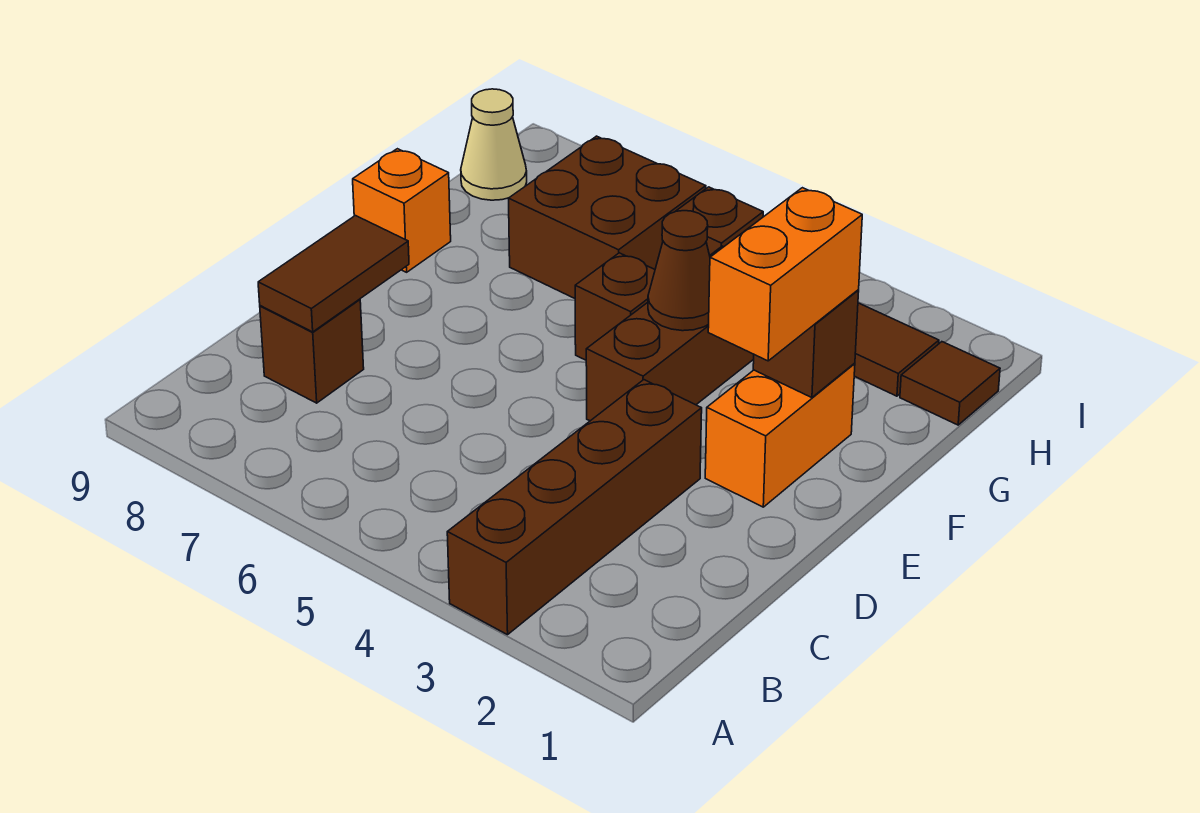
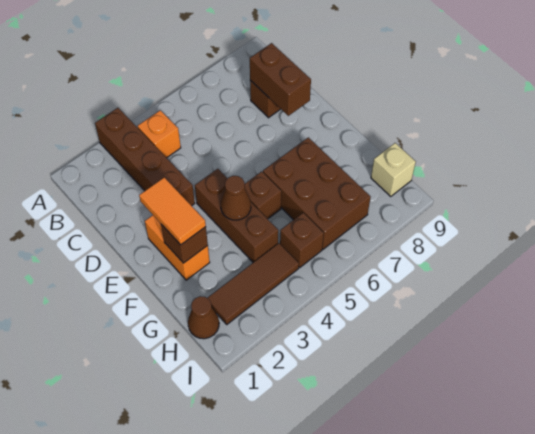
brown 1x2 tile [258,216,409,332] -> brown 1x2 brick [250,43,311,116]
orange 1x2 brick [708,188,862,361] -> orange 1x2 tile [139,177,206,245]
orange 1x1 brick [353,149,451,272] -> orange 1x1 brick moved to [138,110,181,158]
brown 2x2 brick [508,136,706,298] -> brown 2x3 brick [263,137,371,249]
brown 1x1 tile [900,342,1000,425] -> brown 1x1 cone [188,296,219,339]
tan 1x1 cone [461,89,527,200] -> tan 1x1 brick [371,143,416,197]

